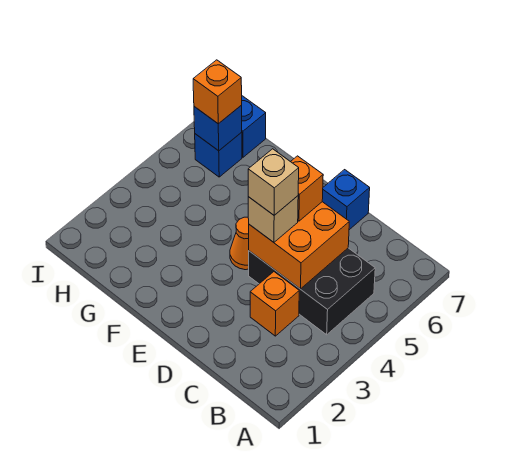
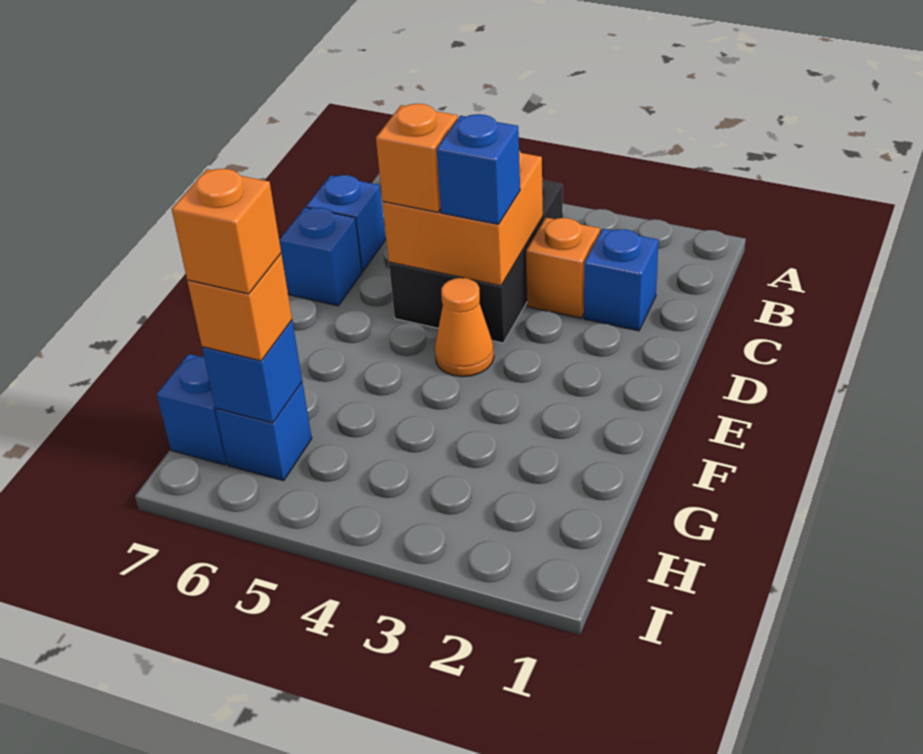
none -> blue 1x1 brick [584,229,658,331]
none -> blue 1x1 brick [306,175,385,271]
tan 1x1 brick [248,196,298,242] -> blue 1x1 brick [437,114,520,224]
tan 1x1 brick [248,149,299,215] -> none
none -> orange 1x1 brick [172,169,281,294]

